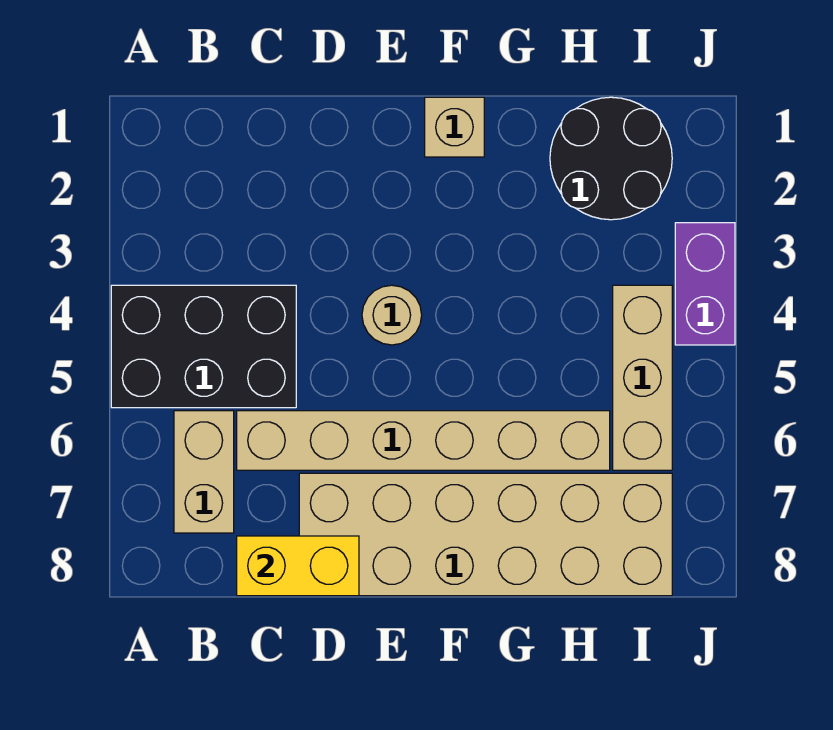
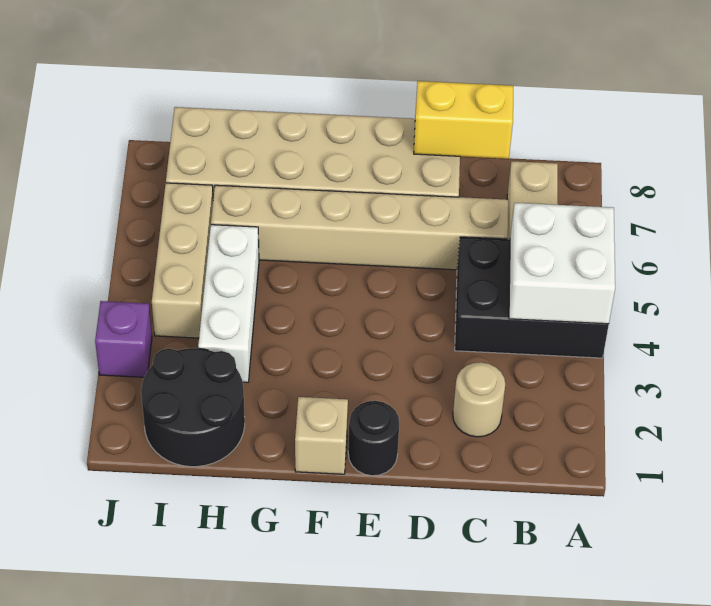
none -> white 2x2 brick [509,203,615,324]
none -> black 1x1 round brick [348,401,399,476]
tan 1x1 round brick [362,285,422,345] -> tan 1x1 round brick moved to [453,362,505,437]
none -> white 1x3 brick [198,225,259,382]
purple 1x2 brick [675,223,735,345] -> purple 1x1 brick [95,301,152,377]

